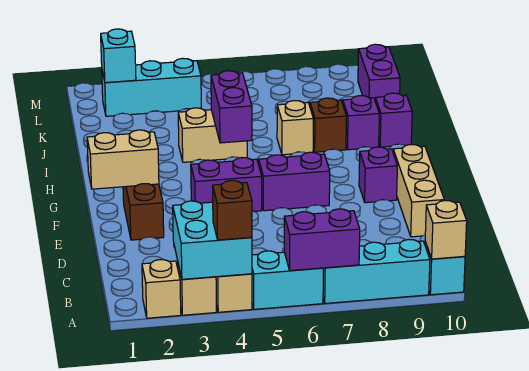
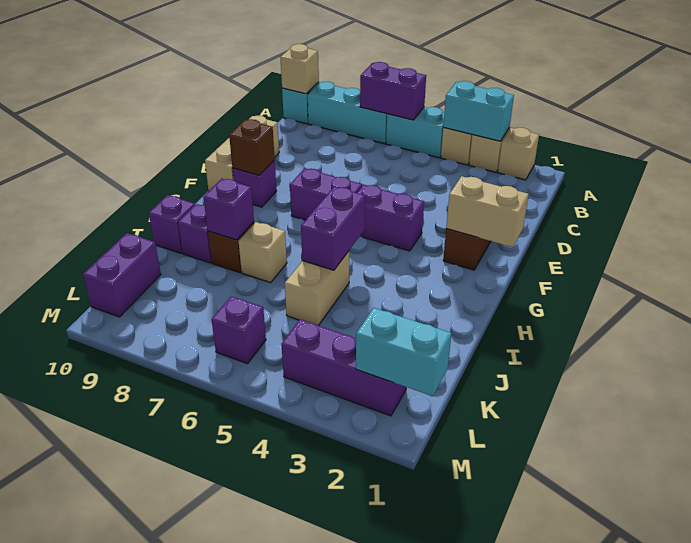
cyan 2x2 brick [173,201,252,279] -> cyan 1x2 brick [443,81,514,141]
brown 1x1 brick [213,181,252,240] -> brown 1x1 brick moved to [229,119,275,175]
tan 1x2 brick [178,108,247,162] -> tan 1x2 brick turned to [285,251,349,325]
none -> purple 1x1 brick [203,179,254,240]
cyan 1x3 brick [102,58,201,116] -> purple 1x3 brick [282,319,406,416]
cyan 1x1 brick [101,29,136,83] -> cyan 1x2 brick [356,308,451,396]
none -> purple 1x1 brick [211,296,266,364]

